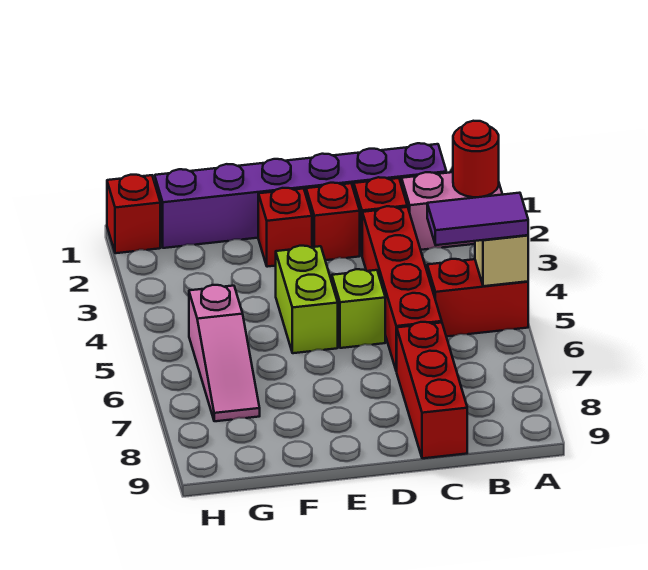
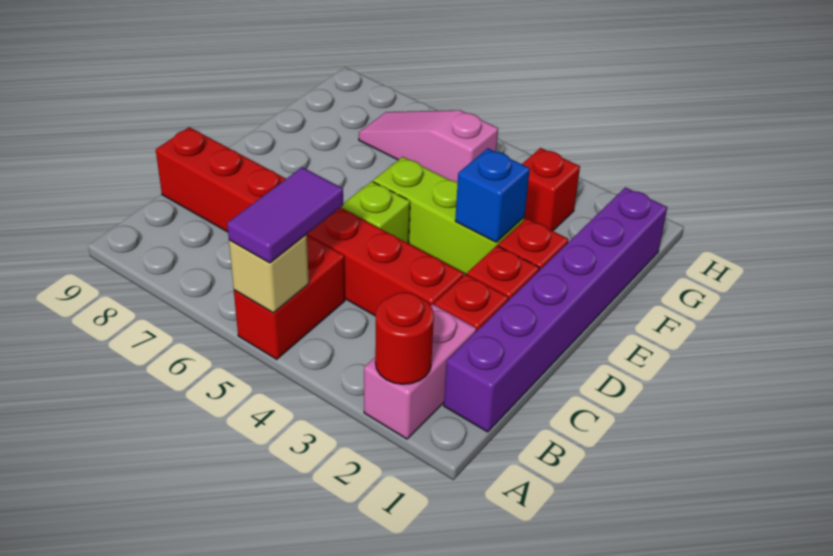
none -> blue 1x1 brick [455,148,530,242]
lime 1x2 brick [276,246,338,353] -> lime 1x3 brick [373,157,525,274]
red 1x1 brick [107,175,160,253] -> red 1x1 brick moved to [522,148,580,231]

